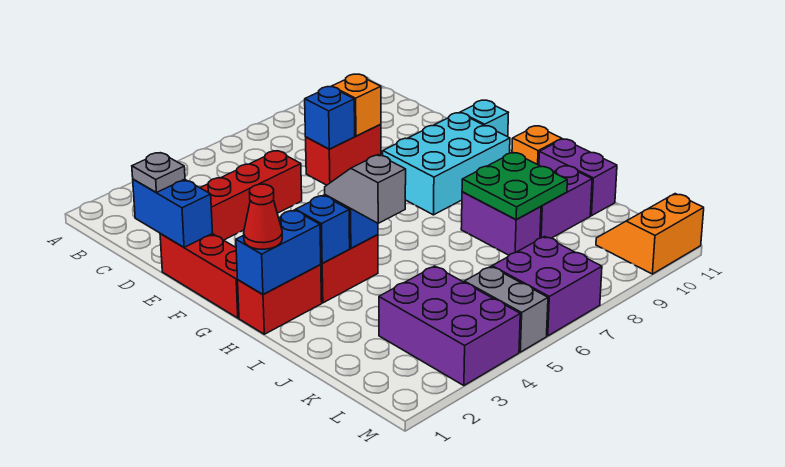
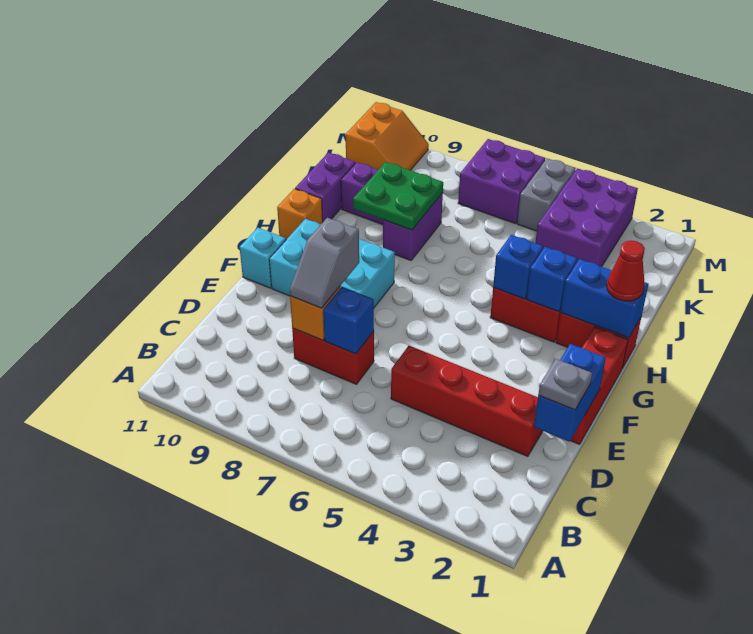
grey 1x2 slope [325,155,406,223] -> grey 1x2 slope moved to [290,218,359,308]
orange 2x2 slope [596,194,704,274] -> orange 2x2 slope turned to [346,102,429,170]

